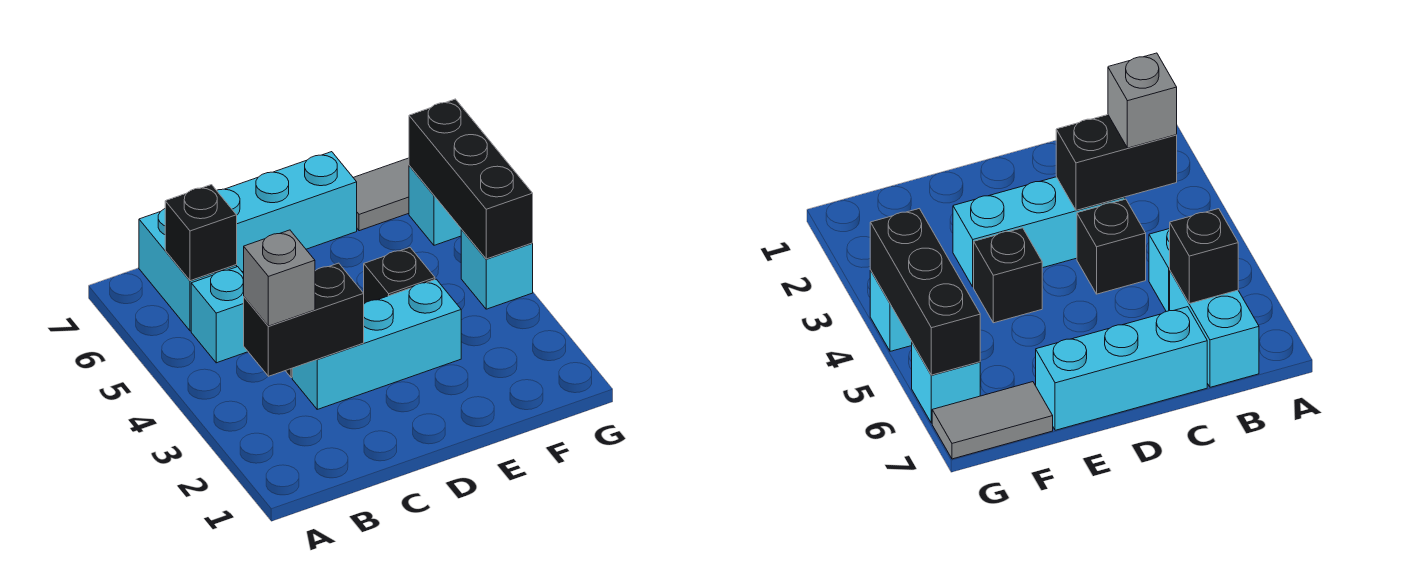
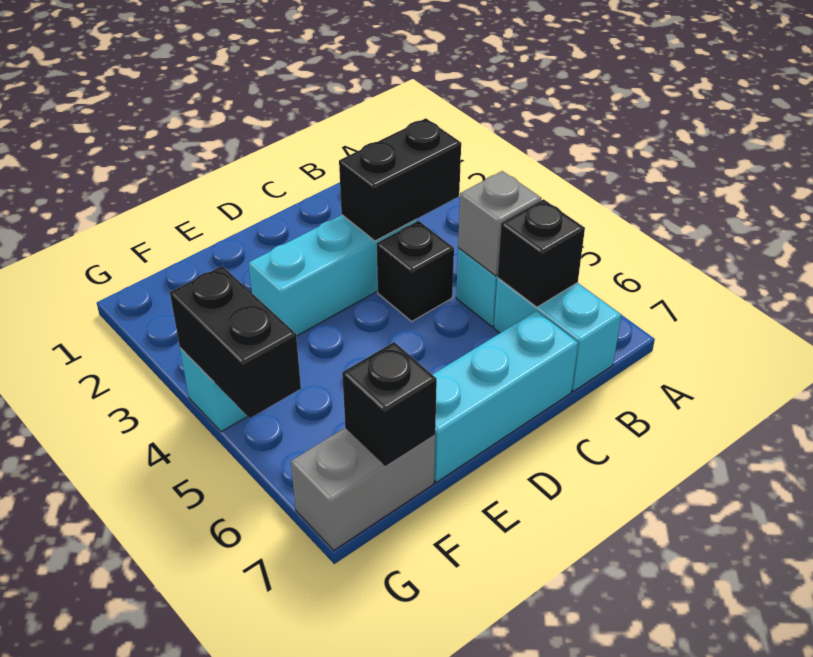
grey 1x1 brick [244,230,315,326] -> grey 1x1 brick moved to [458,171,542,276]
black 1x1 brick [364,247,435,304] -> black 1x1 brick moved to [342,342,437,465]
grey 1x2 tile [353,158,409,231] -> grey 1x2 brick [291,427,435,550]
black 1x3 brick [409,99,533,259] -> black 1x2 brick [170,266,301,418]
cyan 1x1 brick [409,166,462,245] -> none

